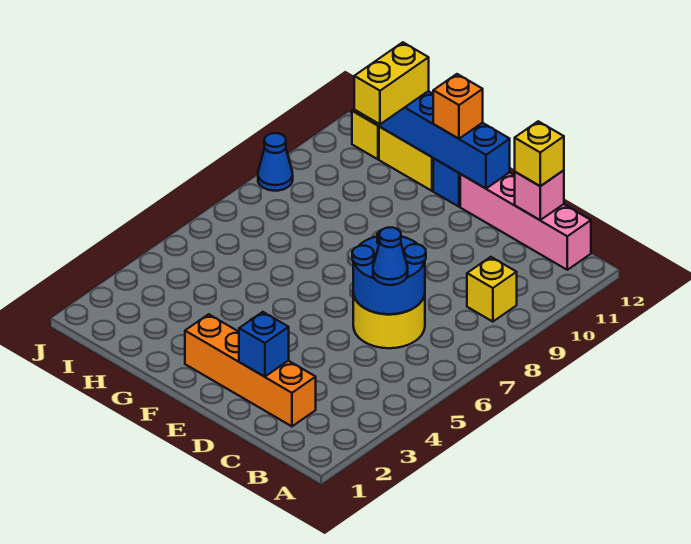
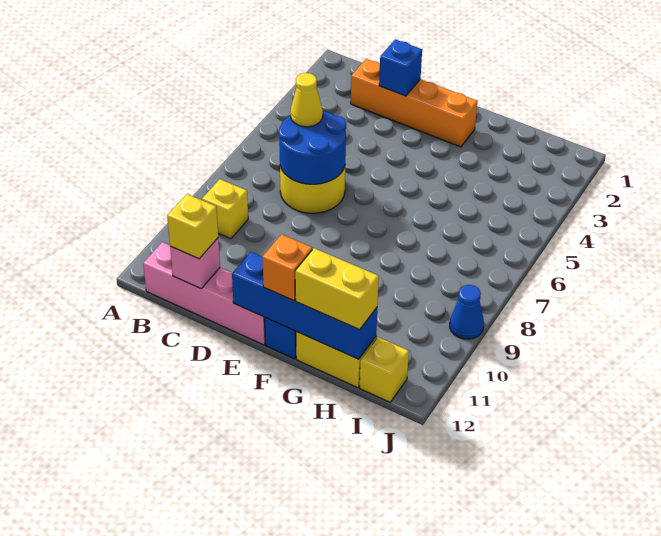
blue 1x1 cone [373,227,408,285] -> yellow 1x1 cone [290,73,323,127]
yellow 1x2 brick [354,42,429,124] -> yellow 1x2 brick turned to [295,248,379,330]

